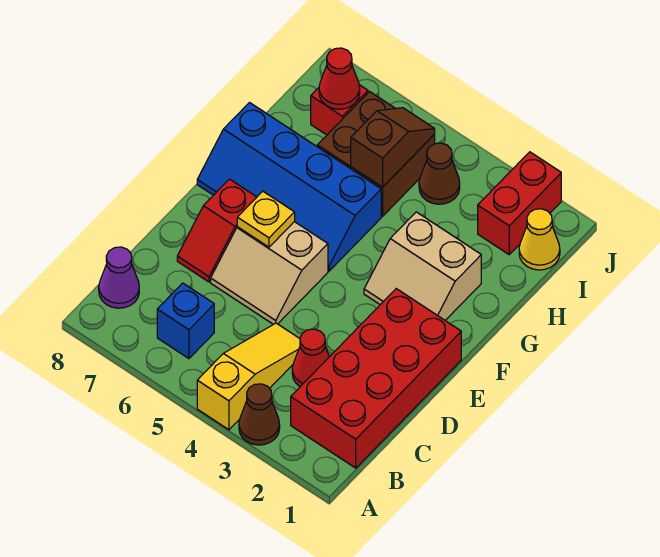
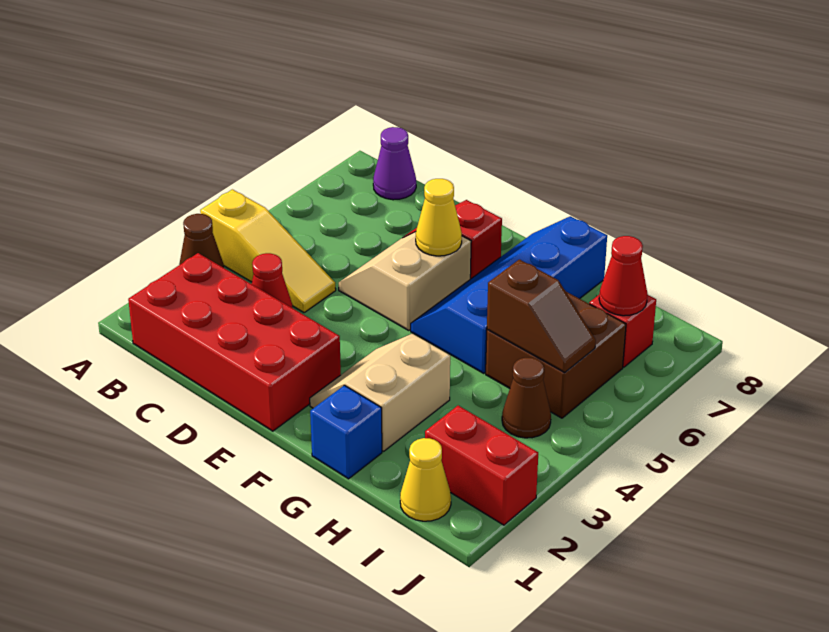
blue 1x1 brick [157,283,214,359] -> blue 1x1 brick moved to [310,385,382,479]
yellow 1x1 plate [237,191,295,247] -> yellow 1x1 cone [416,179,462,256]

